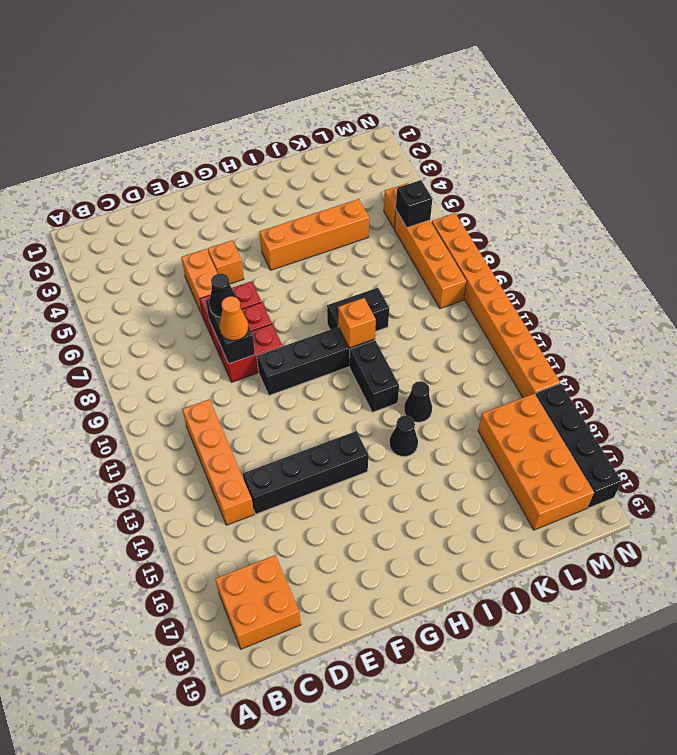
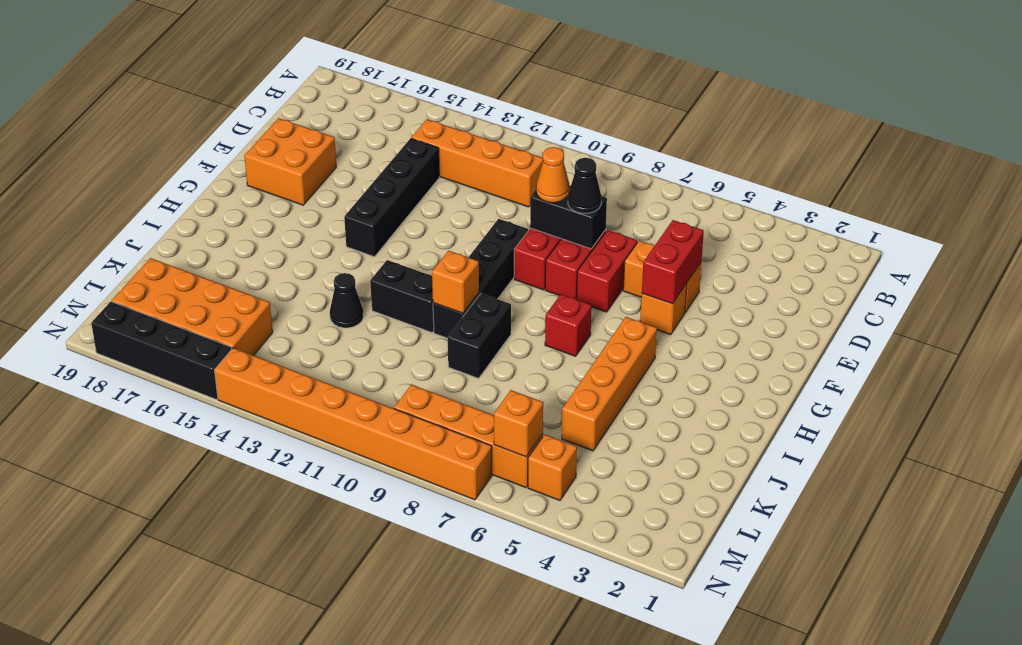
orange 2x2 brick [215,555,301,649] -> orange 2x2 brick moved to [244,118,336,205]
none -> red 1x2 brick [642,220,704,304]
none -> red 1x1 brick [545,294,592,356]
black 1x1 cone [389,416,418,457] -> none
black 1x1 brick [396,180,432,228] -> orange 1x1 brick [494,390,543,457]

